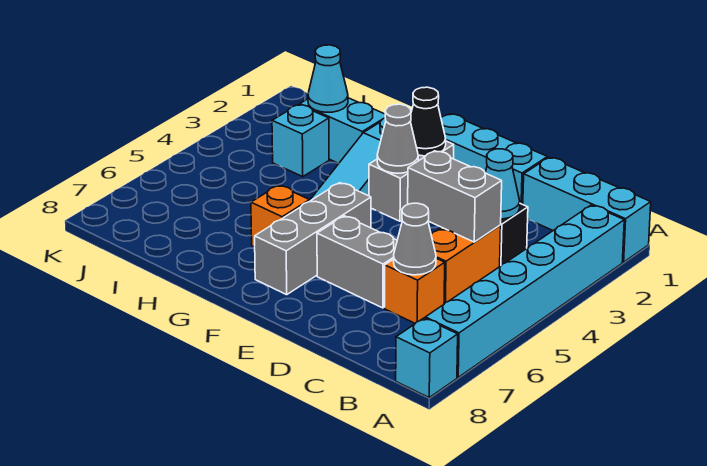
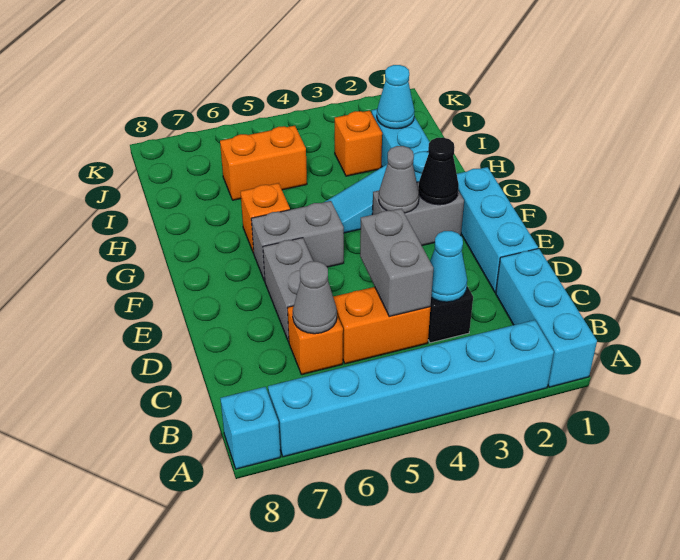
grey 1x3 brick [255,183,371,295] -> grey 1x2 brick [251,201,344,281]
cyan 1x1 brick [272,105,329,177] -> orange 1x1 brick [335,111,382,176]
none -> orange 1x2 brick [220,126,307,200]

